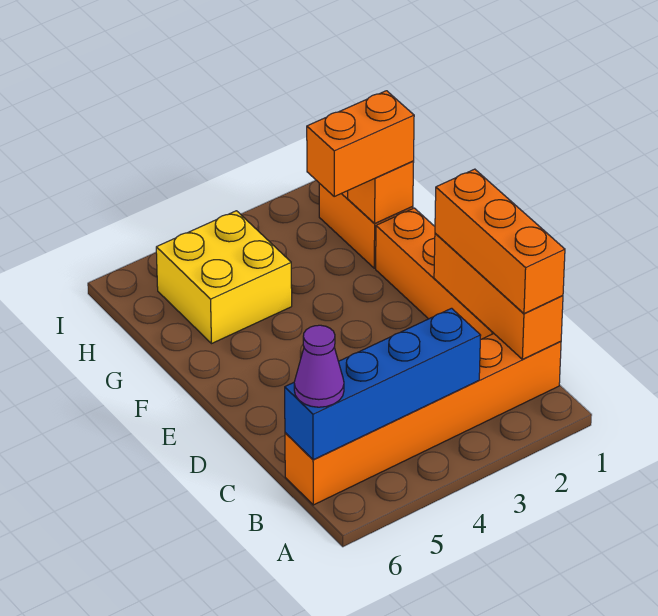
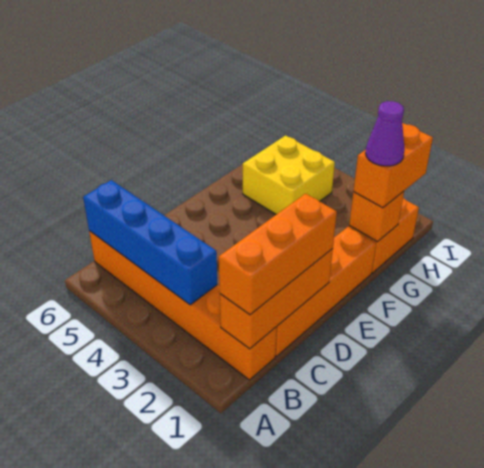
purple 1x1 cone [294,325,344,407] -> purple 1x1 cone moved to [366,101,405,166]
orange 1x2 brick [307,91,414,196] -> orange 1x2 brick turned to [353,123,433,208]

